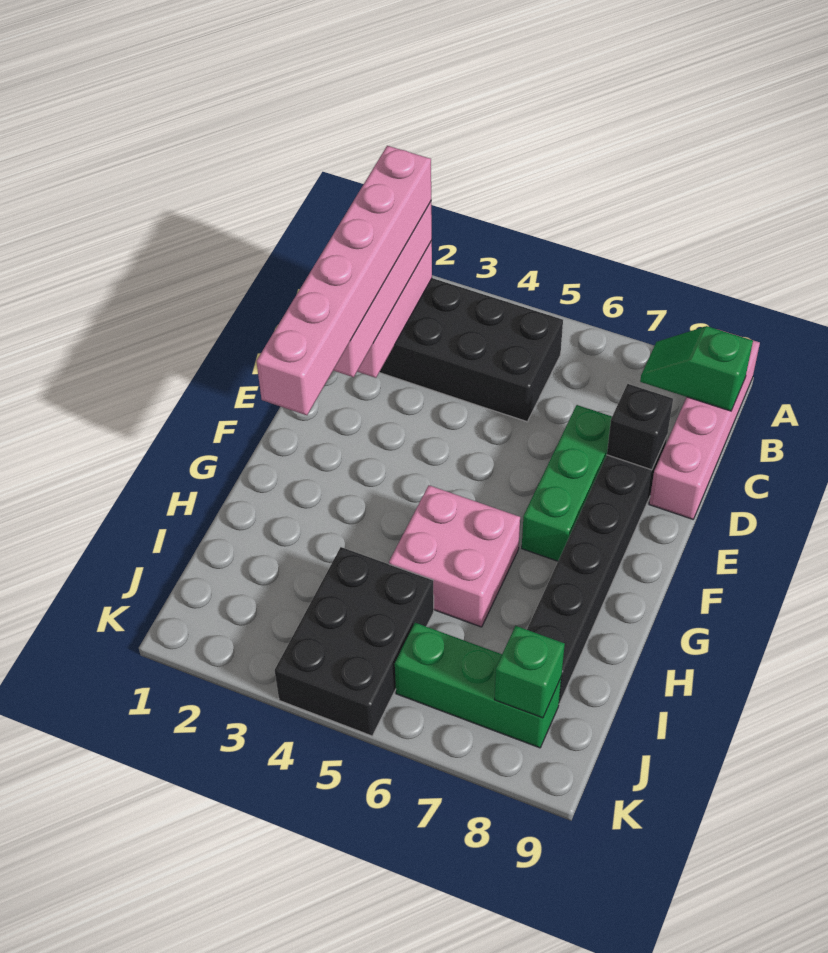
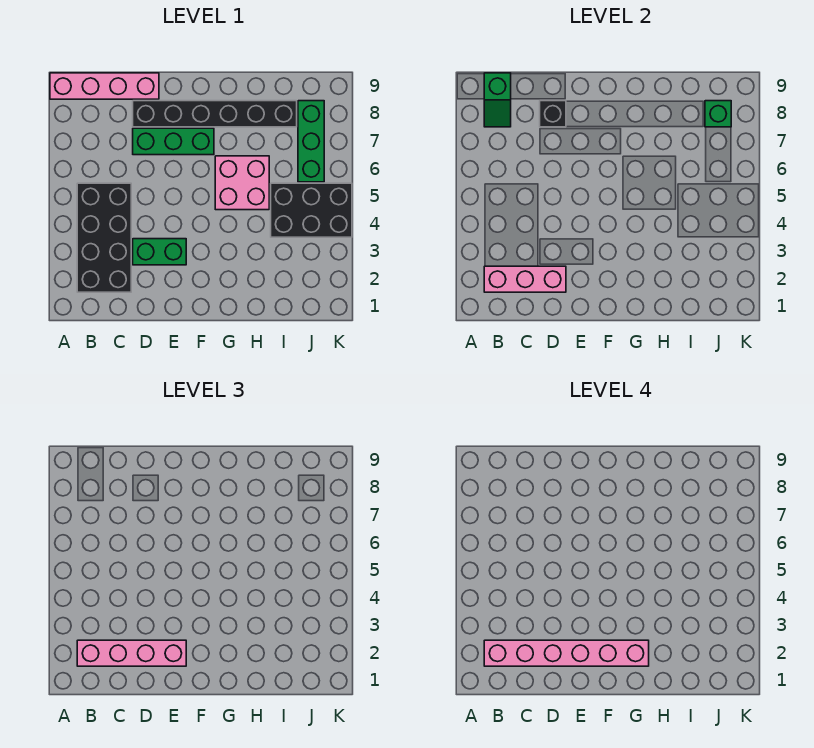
none -> green 1x2 brick [133,239,186,265]

